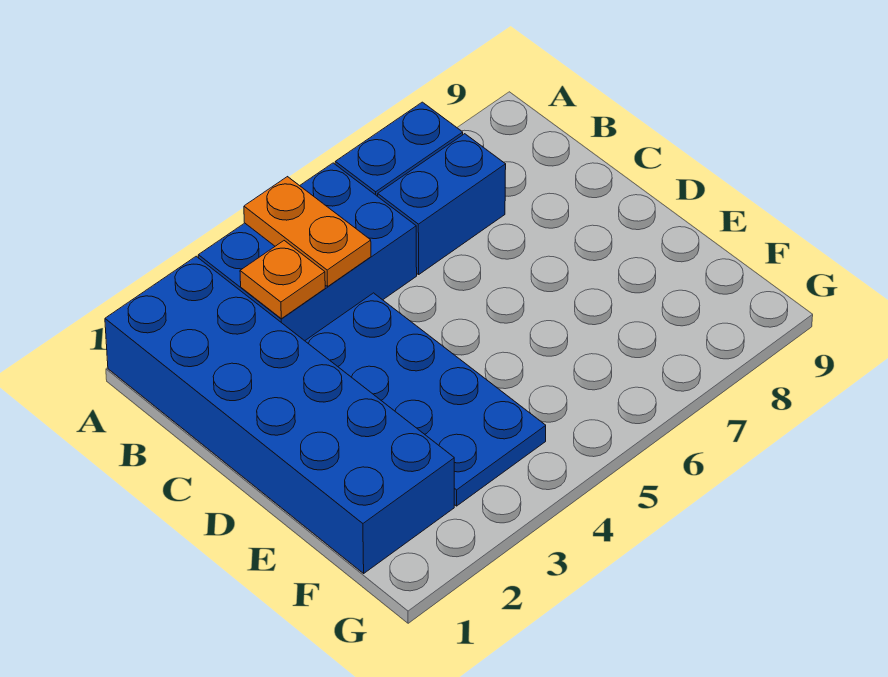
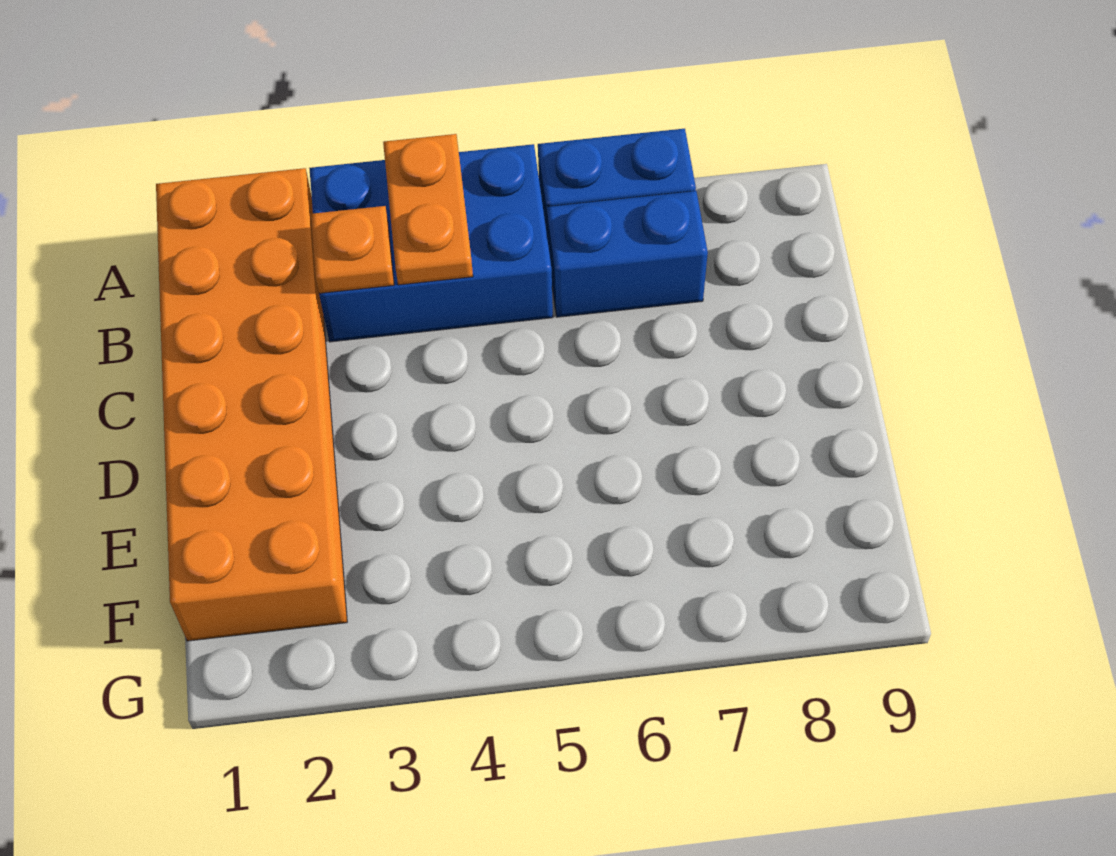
blue 2x6 brick [105,256,454,573] -> orange 2x6 brick [156,168,347,641]
blue 2x4 plate [305,293,546,506] -> none

